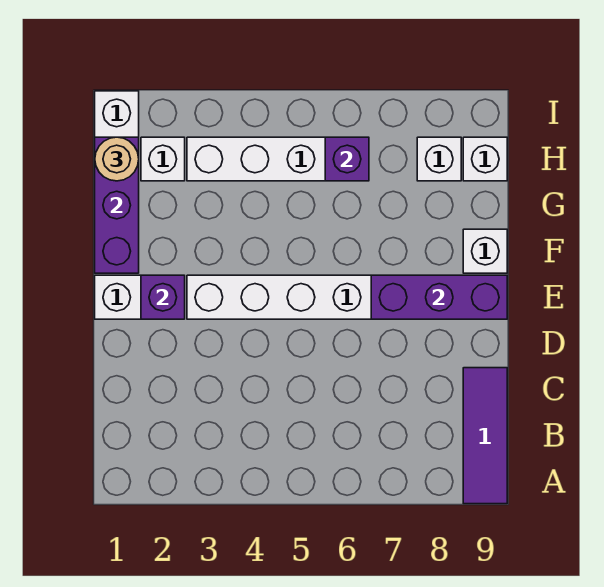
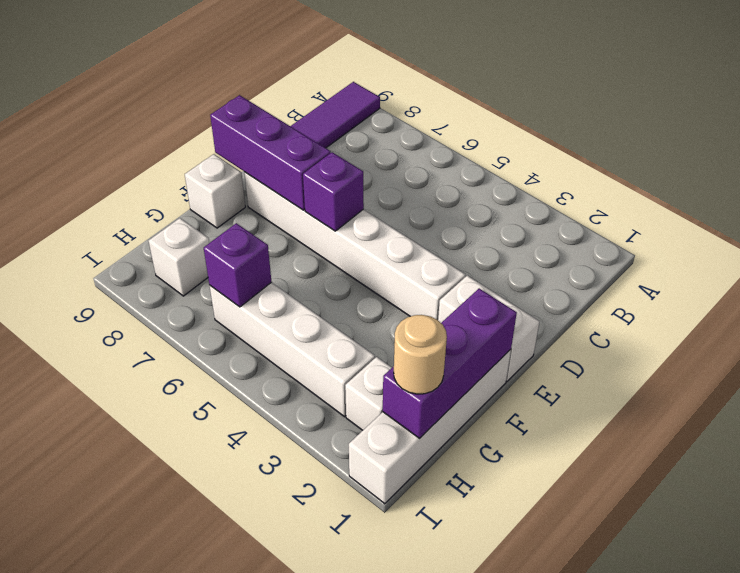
purple 1x1 brick [141,275,185,319] -> purple 1x1 brick moved to [303,152,364,231]
white 1x1 brick [463,137,507,181] -> none

